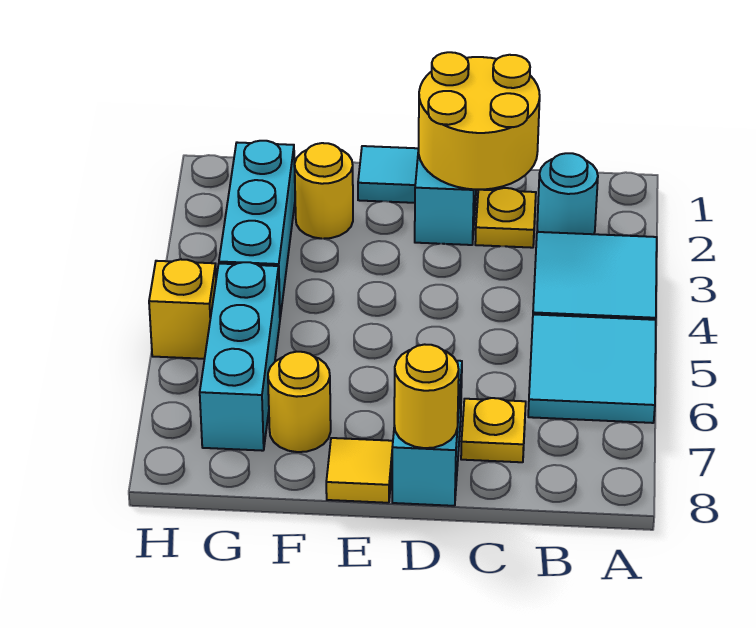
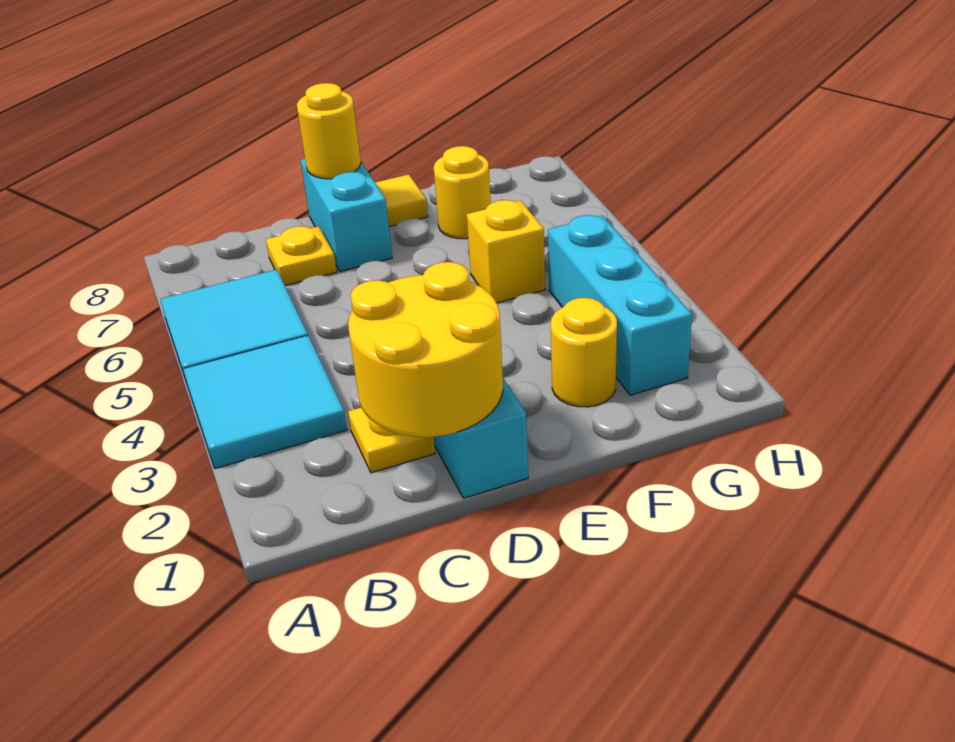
cyan 1x1 round brick [537,153,598,234] -> none
cyan 1x1 tile [358,146,419,203] -> none
cyan 1x3 brick [200,262,280,451] -> none
yellow 1x1 brick [149,259,216,359] -> yellow 1x1 brick moved to [467,200,545,303]

